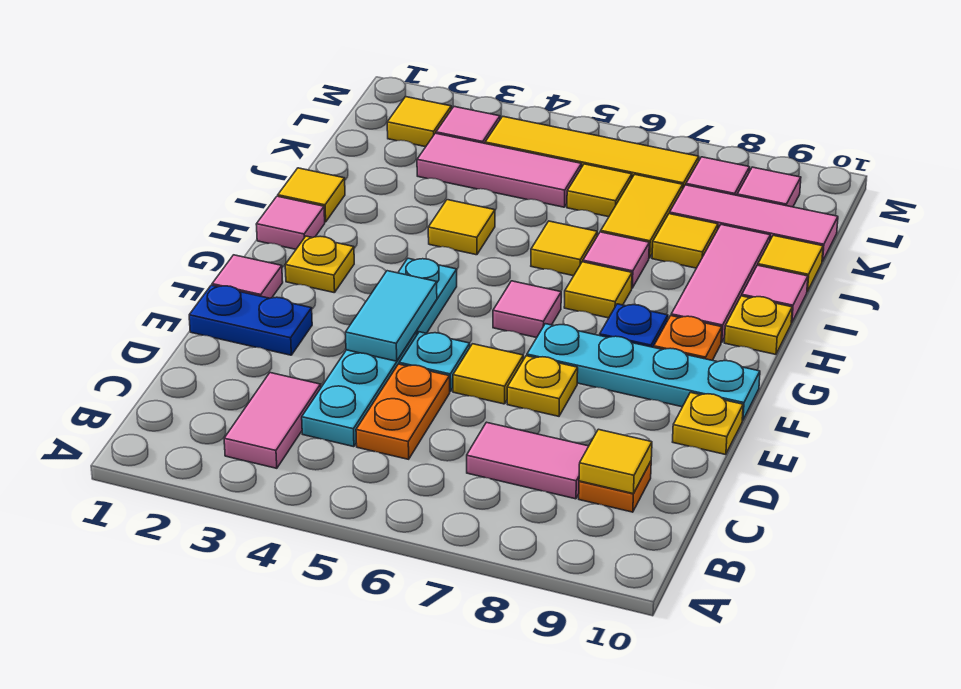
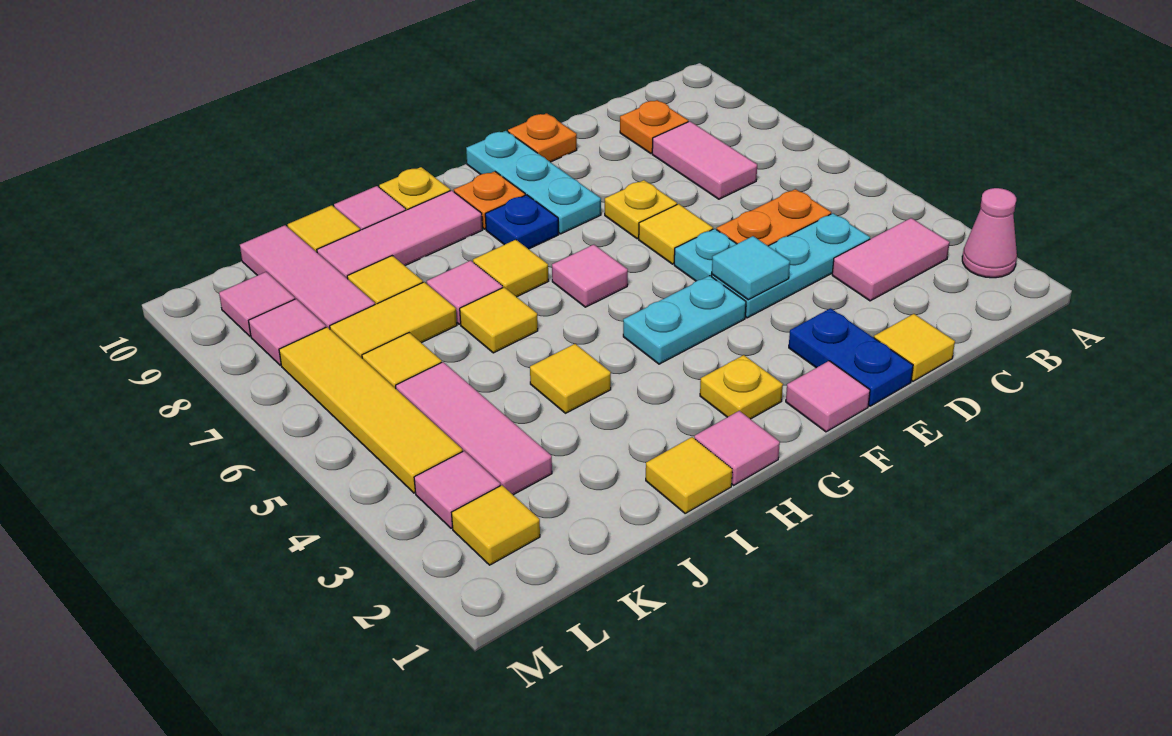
none -> pink 1x1 cone [962,188,1017,278]
yellow 1x1 tile [579,429,652,493] -> yellow 1x1 tile moved to [874,314,955,381]
cyan 1x2 tile [346,271,437,361] -> cyan 1x1 tile [712,236,790,300]
yellow 1x1 plate [673,392,743,455] -> orange 1x1 plate [508,113,577,162]
cyan 1x4 plate [527,324,760,420] -> cyan 1x3 plate [466,131,601,234]

